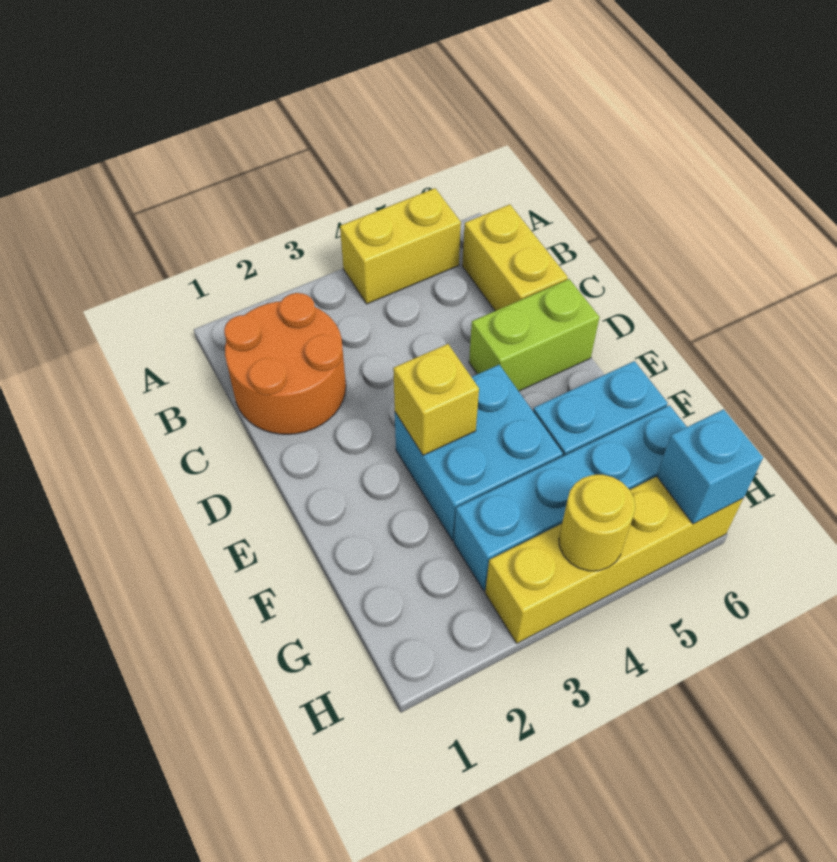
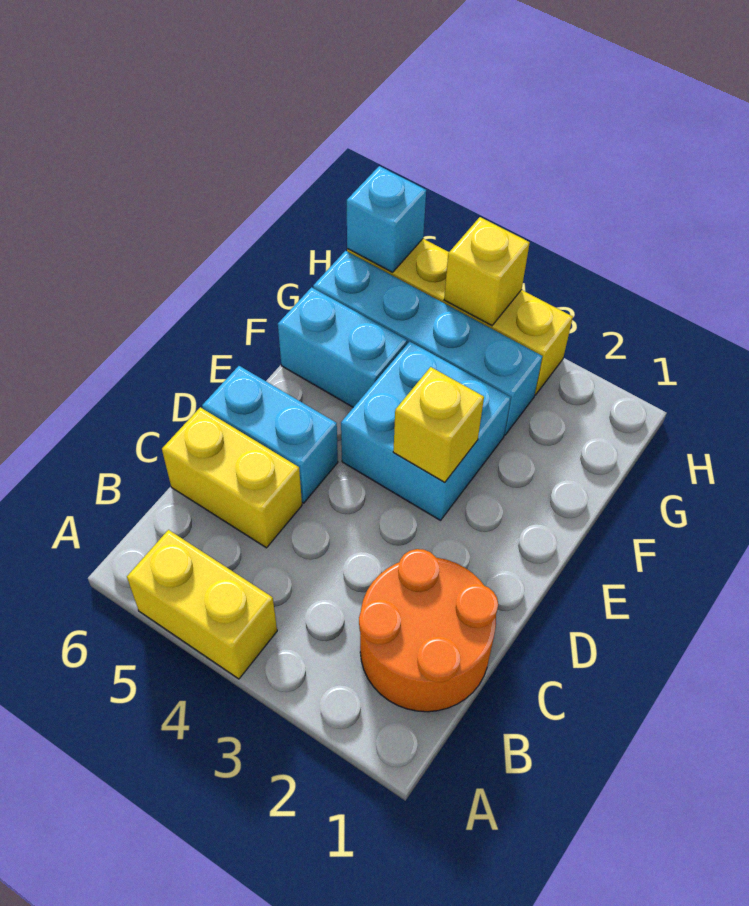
yellow 1x2 brick [462,204,568,311] -> yellow 1x2 brick turned to [162,407,302,548]
lime 1x2 brick [469,279,599,391] -> cyan 1x2 brick [202,366,338,503]
yellow 1x1 round brick [559,475,635,571] -> yellow 1x1 brick [444,217,530,325]

